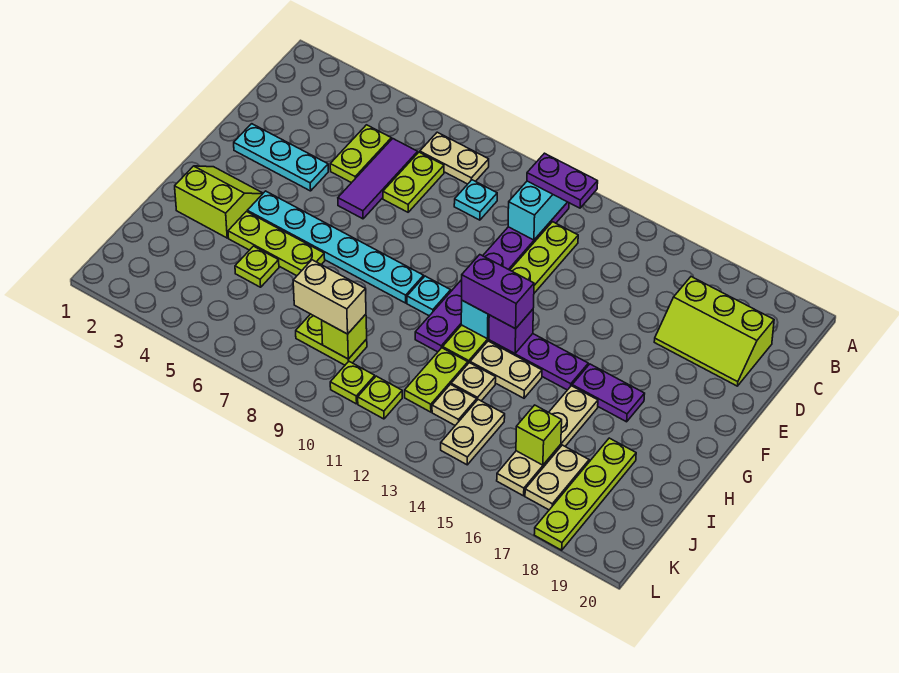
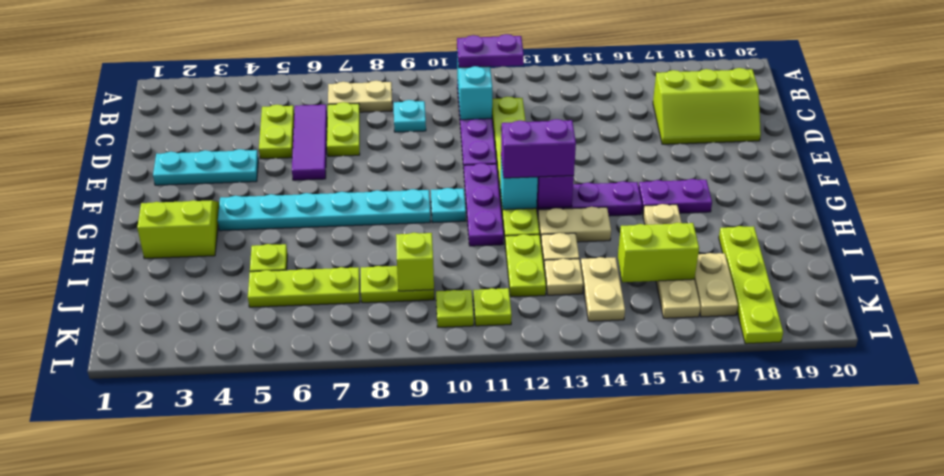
lime 1x3 plate [228,212,325,276] -> lime 1x3 plate moved to [248,267,360,307]
tan 1x2 brick [293,260,366,334] -> none
lime 1x1 brick [516,405,562,465] -> lime 1x2 brick [618,223,699,282]

